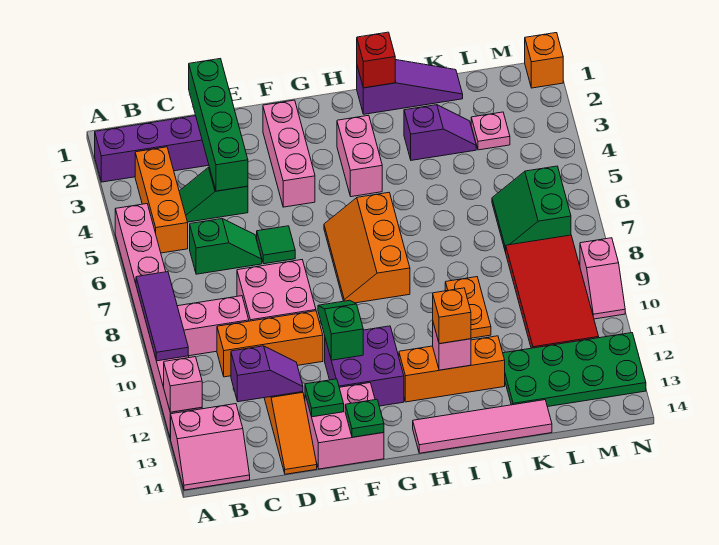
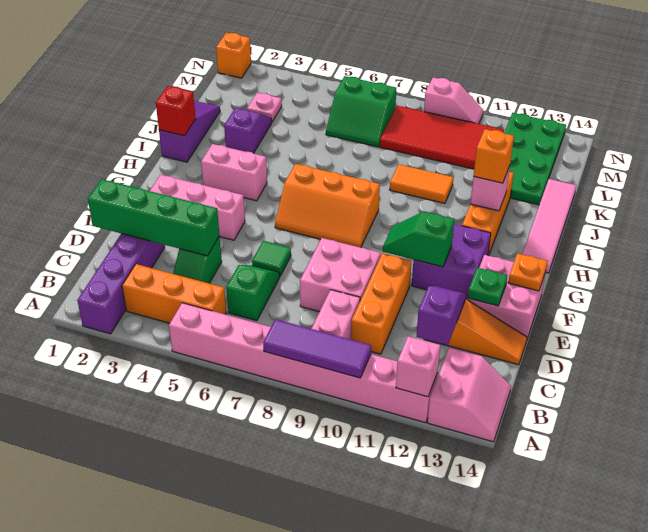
green 1x1 plate [345,399,384,437] -> orange 1x1 plate [508,253,547,291]
orange 1x2 plate [445,277,491,338] -> orange 1x2 tile [390,164,453,203]

